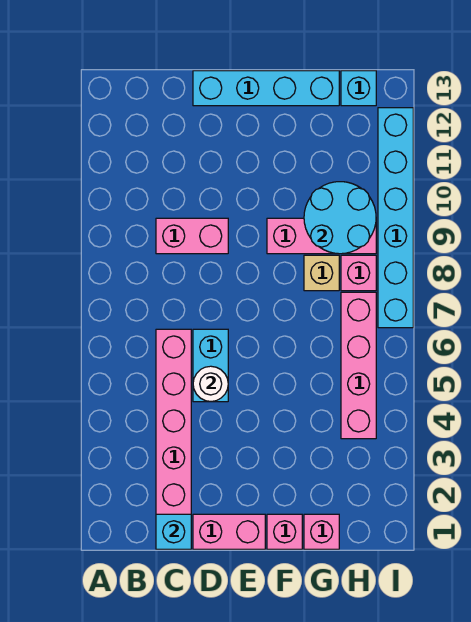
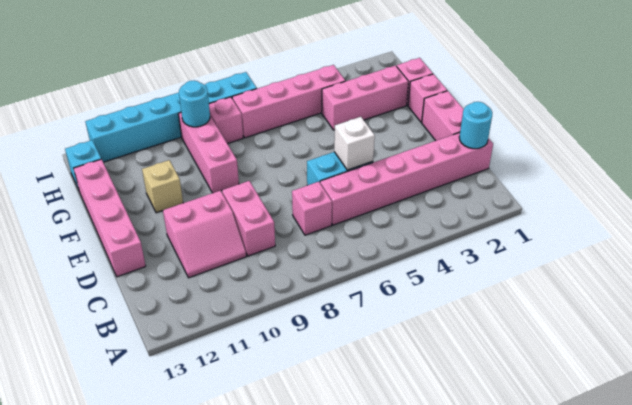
cyan 1x1 brick [156,514,191,549] -> cyan 1x1 round brick [459,102,492,149]
none -> pink 1x1 brick [292,182,332,235]
none -> pink 2x2 slope [163,191,246,278]
white 1x1 round brick [193,366,228,402] -> white 1x1 brick [334,117,375,170]
cyan 1x4 brick [193,71,339,106] -> pink 1x4 brick [73,159,146,277]
none -> pink 1x3 brick [322,66,408,130]
tan 1x1 brick [304,255,339,291] -> tan 1x1 brick moved to [142,160,183,213]
cyan 2x2 round brick [304,182,376,254] -> cyan 1x1 round brick [179,81,210,127]

